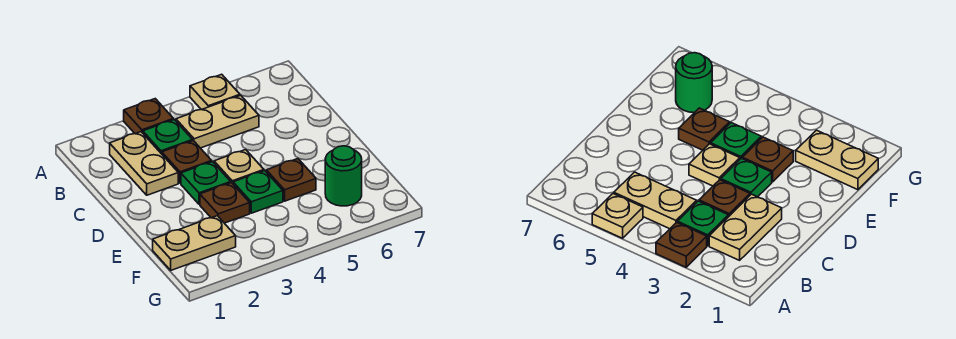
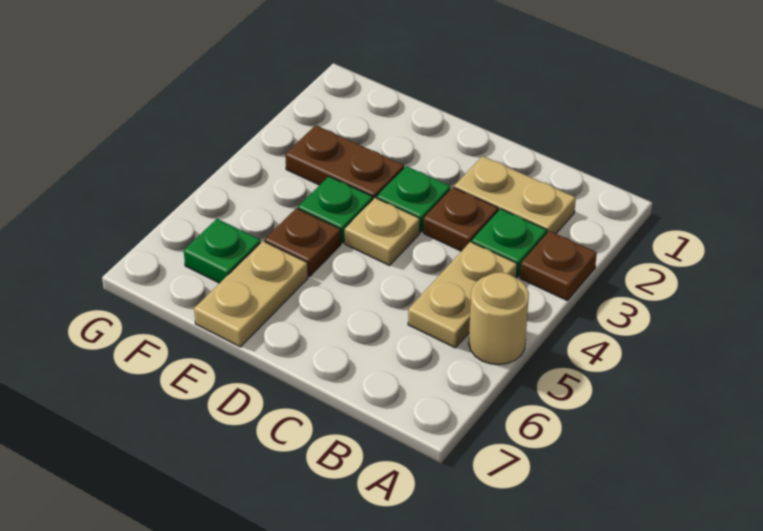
tan 1x1 plate [190,74,240,110] -> tan 1x1 round brick [469,272,529,365]
brown 1x1 plate [200,183,250,223] -> brown 1x2 plate [285,125,404,199]
tan 1x2 plate [153,216,236,270] -> tan 1x2 plate moved to [194,241,308,347]
green 1x1 round brick [325,146,362,206] -> green 1x1 plate [184,219,261,283]

